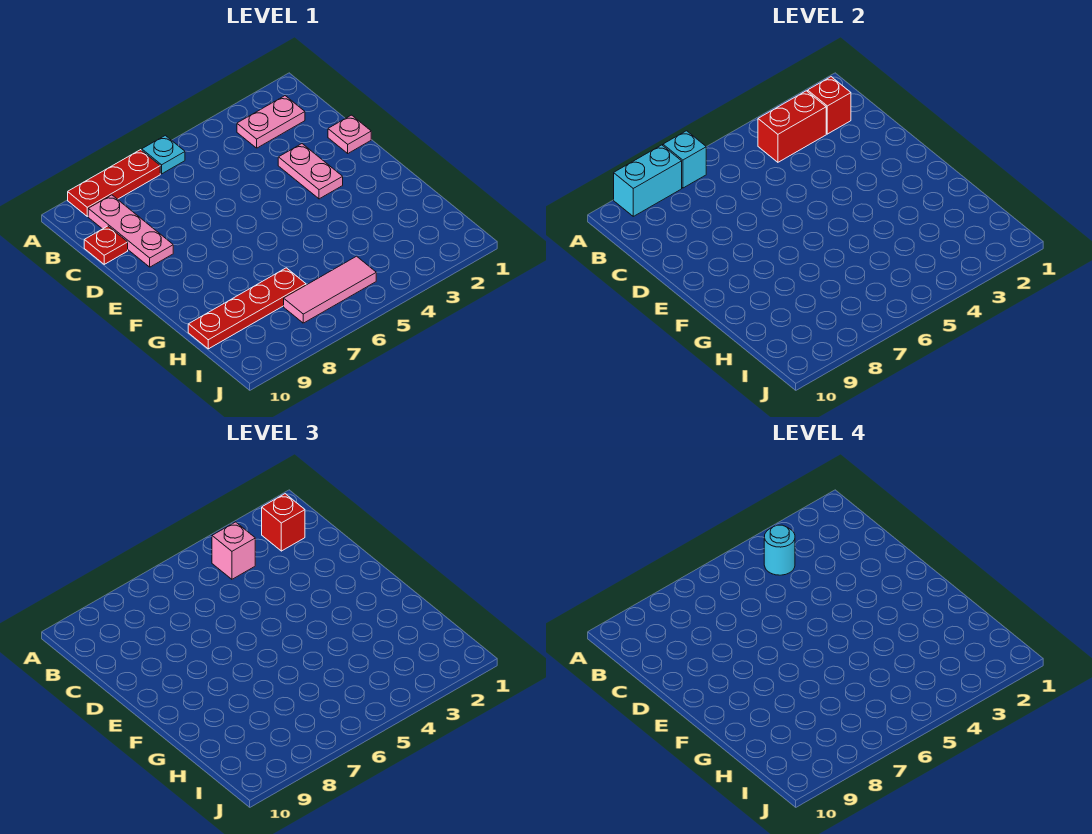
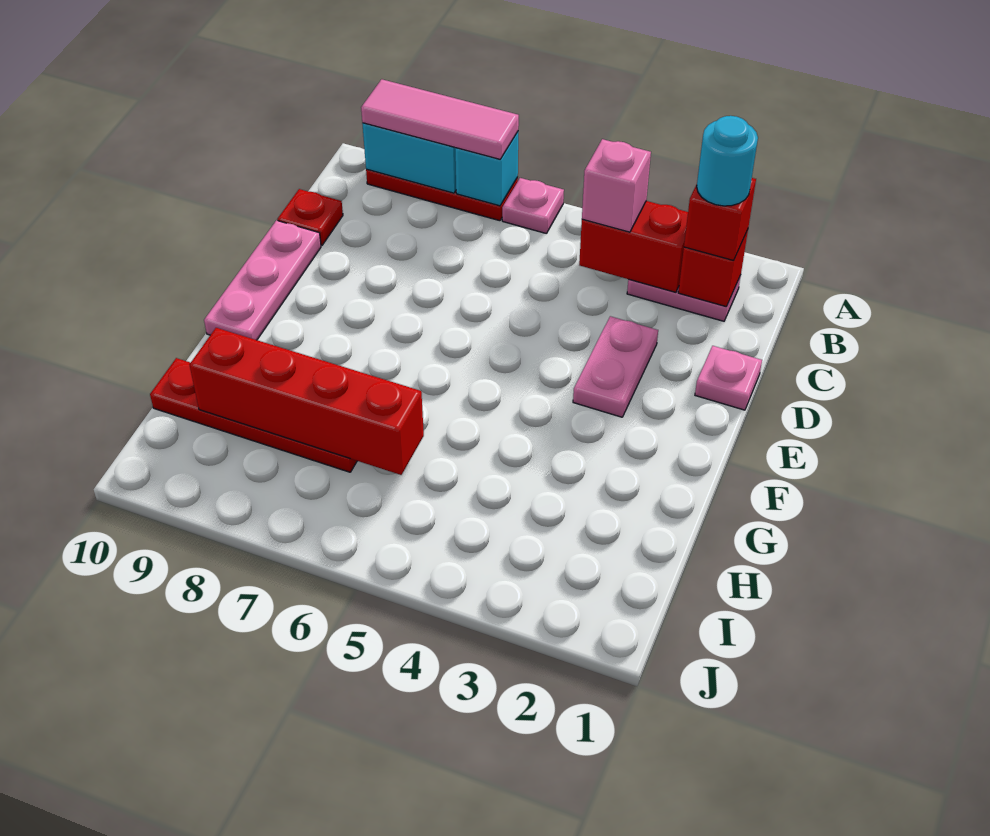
cyan 1x1 plate [142,135,185,174] -> pink 1x1 plate [502,178,564,234]
cyan 1x1 round brick [764,525,795,575] -> cyan 1x1 round brick moved to [697,116,758,206]
pink 1x3 plate [88,195,173,267] -> pink 1x3 plate moved to [204,220,321,340]
none -> red 1x4 brick [190,328,424,475]
pink 1x3 tile [284,256,376,323] -> pink 1x3 tile moved to [361,79,519,159]

